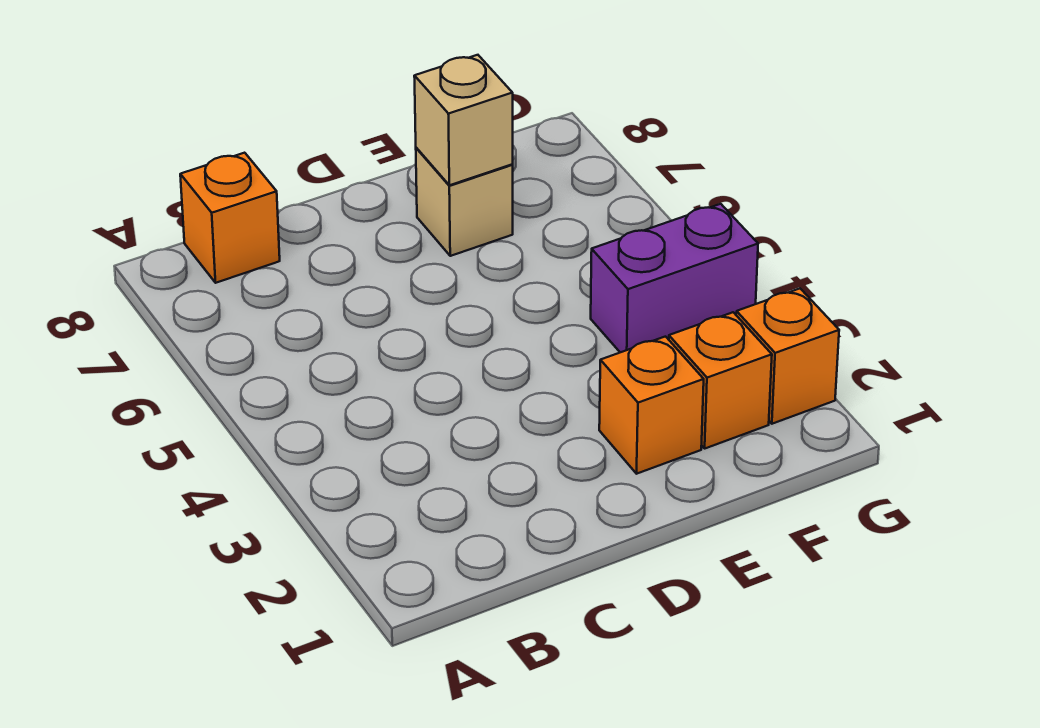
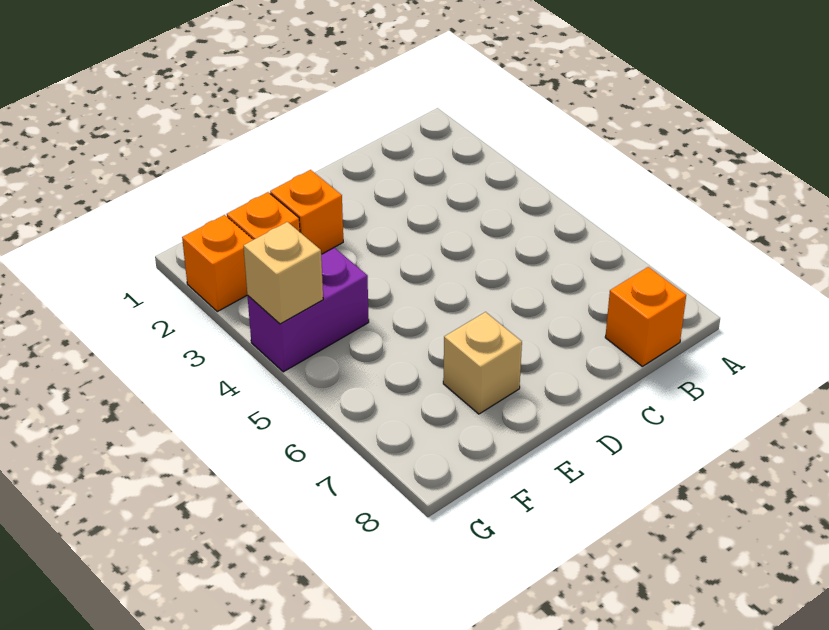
tan 1x1 brick [414,55,513,185] -> tan 1x1 brick moved to [243,222,323,324]

